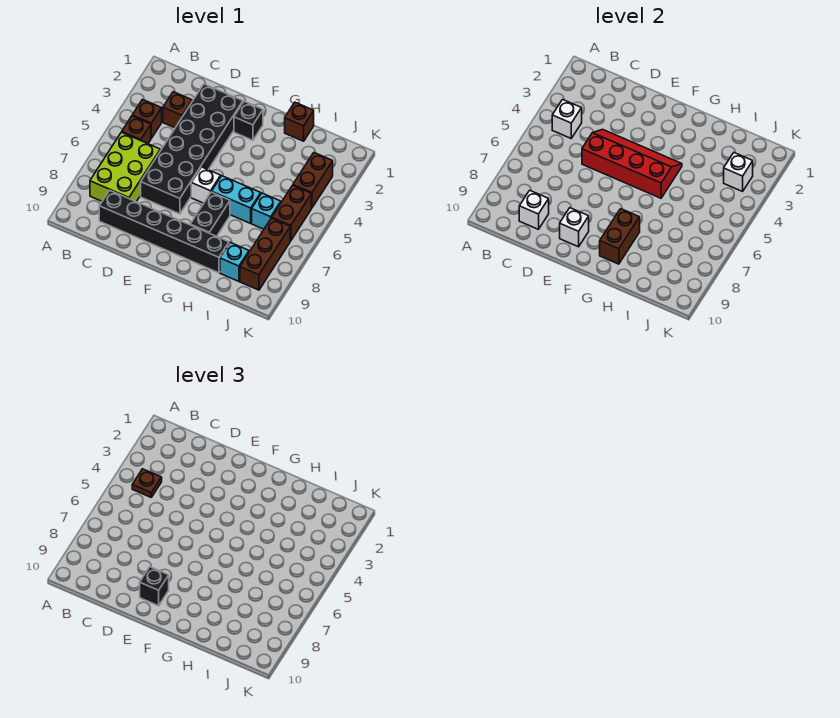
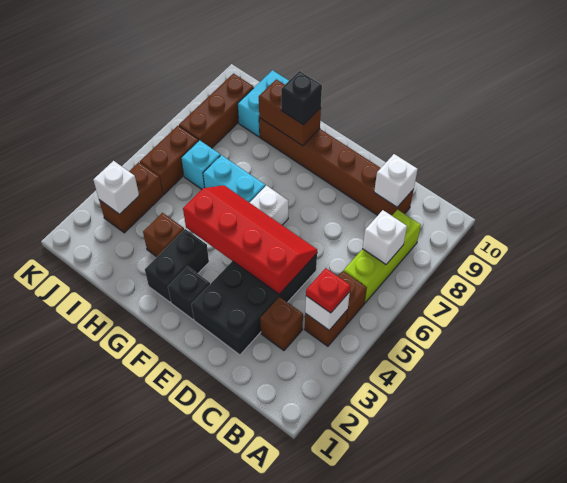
brown 1x1 plate [132,469,162,497] -> red 1x1 plate [306,268,351,313]
lime 2x3 brick [90,132,160,202] -> lime 1x3 brick [344,210,421,303]
black 1x6 brick [99,190,229,273] -> brown 1x6 brick [259,118,414,216]
black 2x6 brick [141,84,243,214] -> black 2x4 brick [191,254,317,355]
red 2x4 slope [582,129,682,198] -> red 2x4 slope turned to [183,185,317,294]
white 1x1 brick [560,208,589,247] -> white 1x1 brick moved to [362,210,407,264]
black 1x1 brick [140,567,169,606] -> black 1x1 brick moved to [281,71,322,125]
black 1x2 brick [190,192,230,236] -> black 1x2 brick moved to [145,229,209,302]
brown 1x2 brick [600,209,640,264] -> brown 1x2 brick turned to [259,79,321,146]
brown 1x1 brick [285,102,314,141] -> brown 1x1 brick moved to [143,213,184,257]
cyan 1x1 brick [220,242,249,281] -> cyan 1x2 brick [238,70,289,137]

